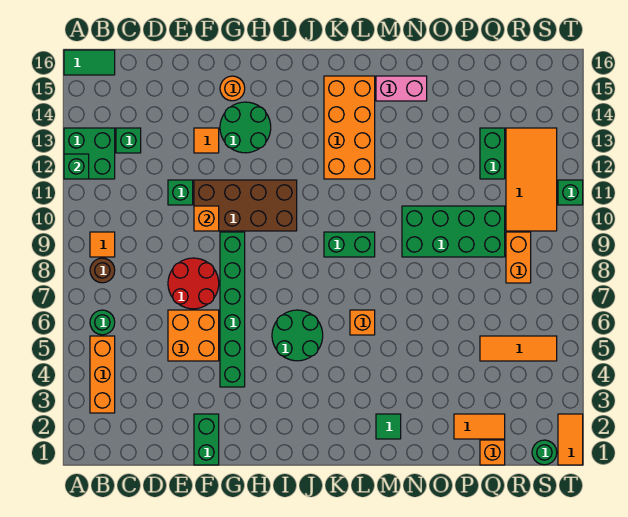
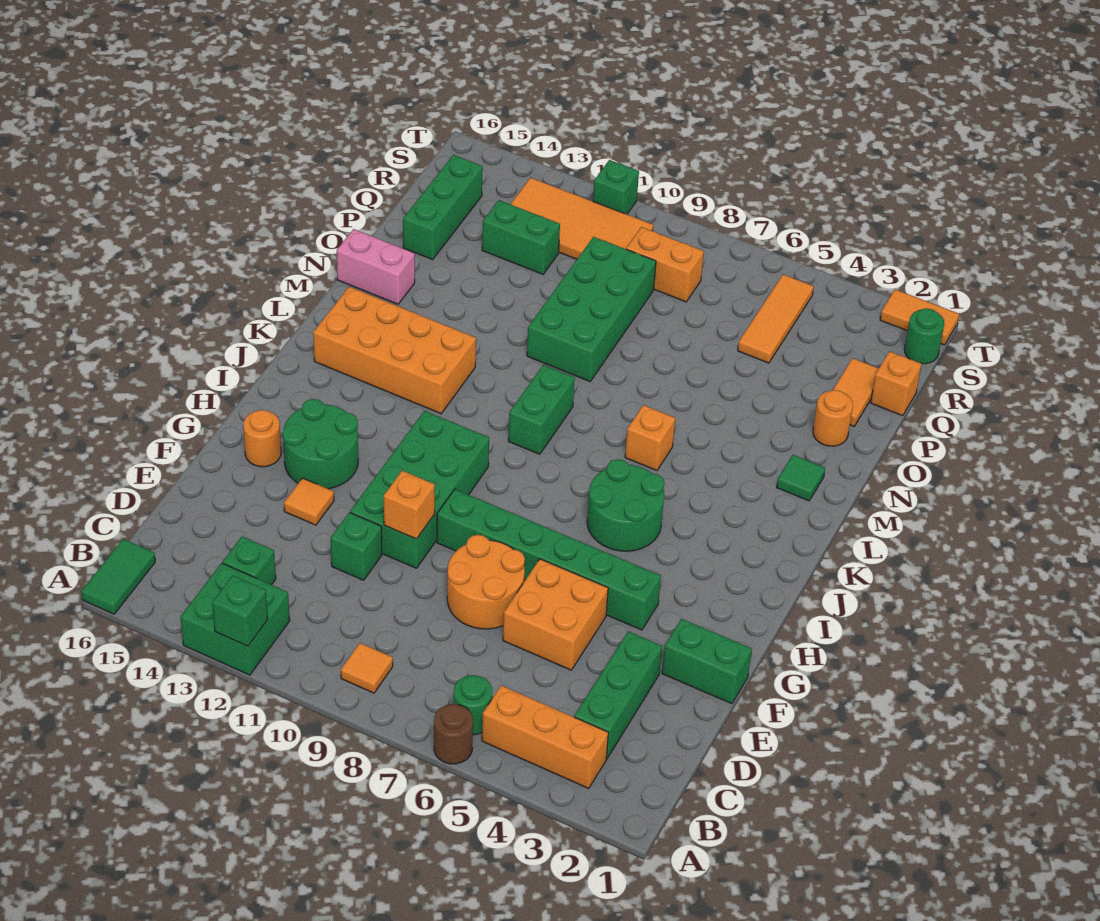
brown 1x1 round brick [90,258,115,283] -> brown 1x1 round brick moved to [434,704,473,764]
none -> green 1x3 brick [574,631,662,759]
red 2x2 round brick [168,258,219,309] -> orange 2x2 round brick [447,535,525,629]
brown 2x4 brick [194,180,297,231] -> green 2x4 brick [350,411,489,568]
pink 1x2 brick [376,76,427,101] -> pink 1x2 brick turned to [337,229,415,304]
none -> orange 1x1 round brick [813,390,853,446]
none -> green 1x3 brick [403,155,483,260]

